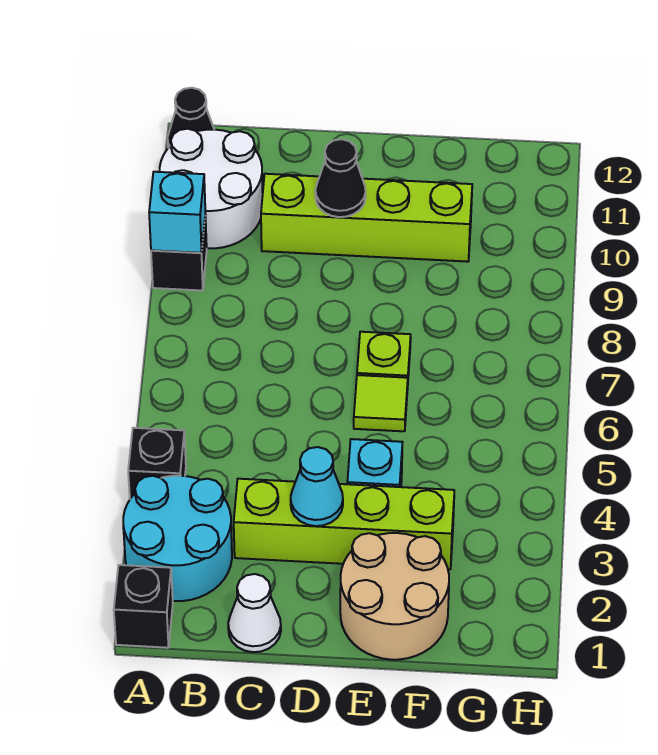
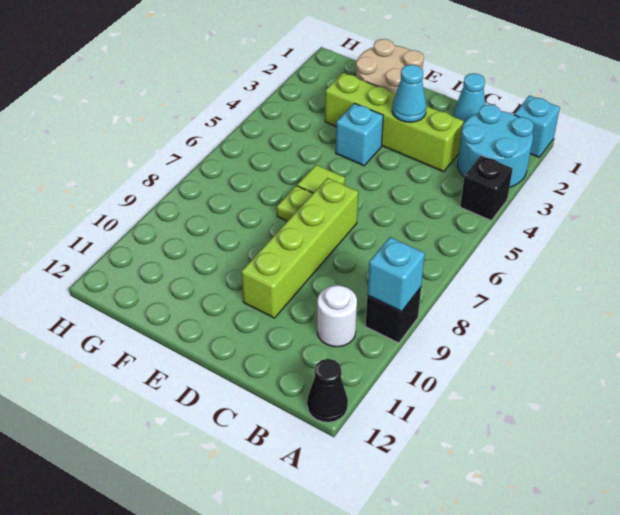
black 1x1 brick [114,565,173,648] -> cyan 1x1 brick [514,96,560,157]
white 2x2 round brick [160,129,263,248] -> white 1x1 round brick [317,285,357,347]
white 1x1 cone [228,574,281,652] -> cyan 1x1 cone [454,73,486,124]
lime 1x4 brick [261,174,472,262] -> lime 1x4 brick turned to [241,178,358,318]
black 1x1 cone [315,139,366,217] -> none

